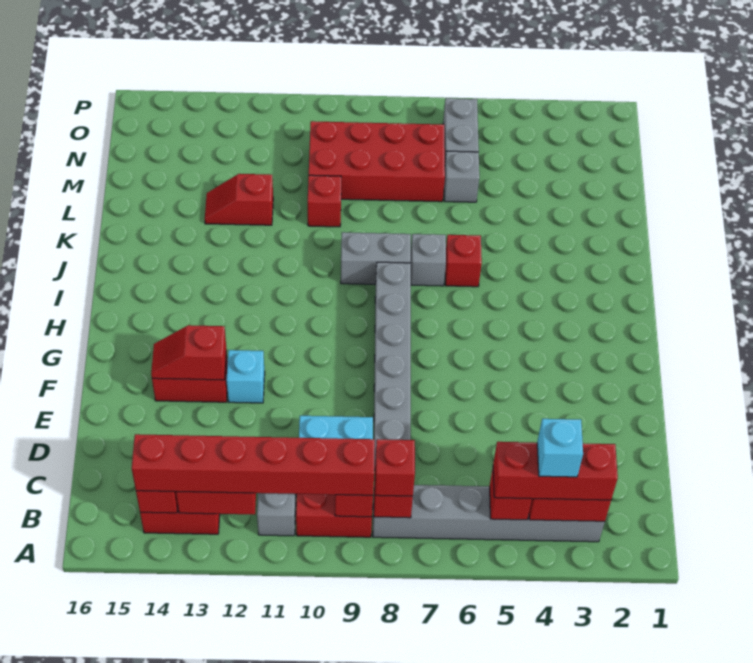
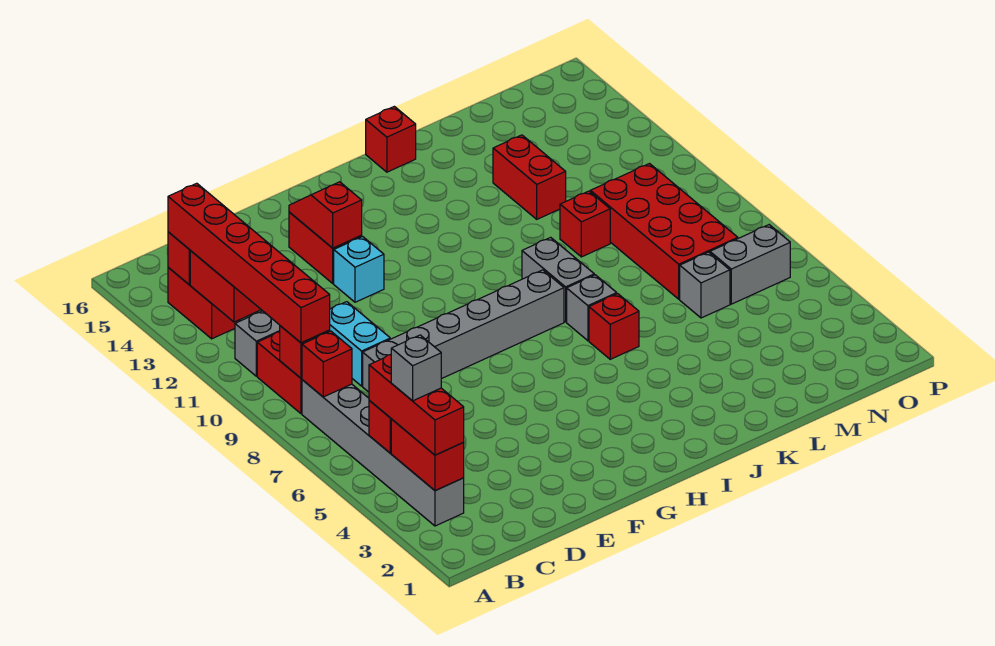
cyan 1x1 brick [537,419,583,477] -> grey 1x1 brick [391,335,441,401]
red 1x1 brick [375,439,415,496] -> red 1x1 brick moved to [366,106,416,172]
red 1x2 slope [205,174,273,225] -> red 1x2 brick [493,135,566,219]

